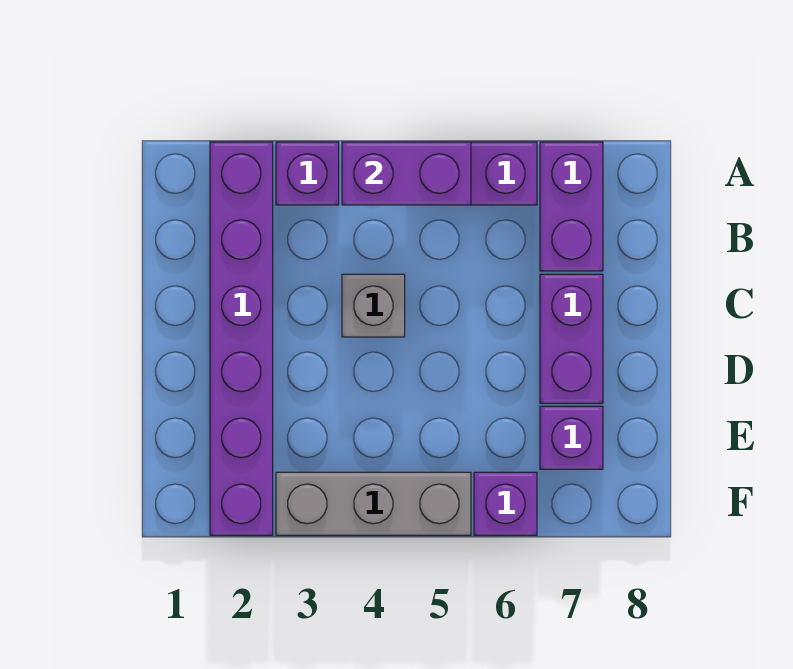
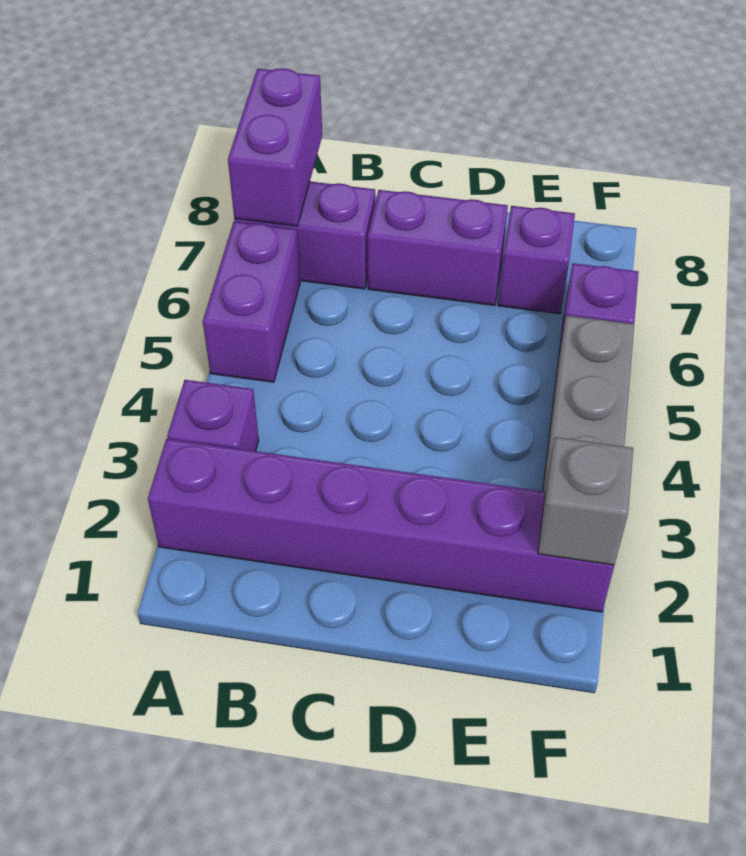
purple 1x2 brick [342,142,471,205] -> purple 1x2 brick moved to [228,68,322,226]
grey 1x1 brick [342,274,405,337] -> grey 1x1 brick moved to [538,437,633,565]

